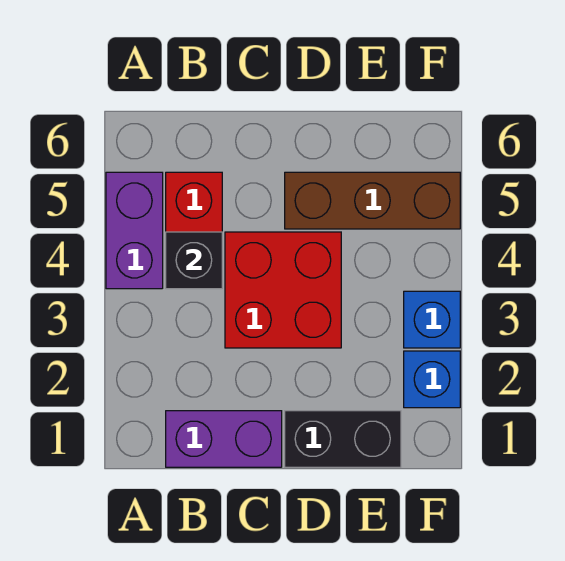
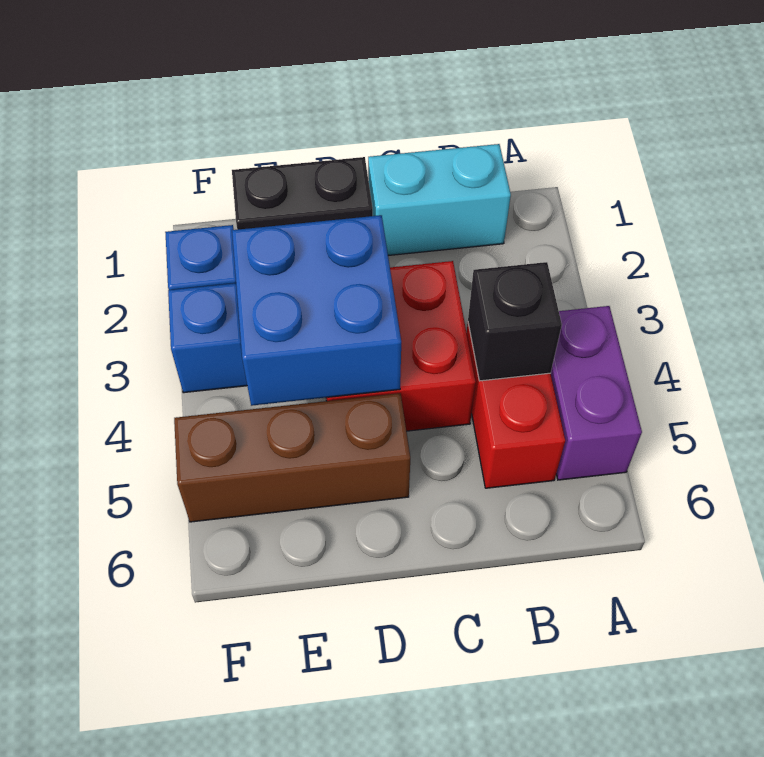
purple 1x2 brick [166,411,282,467] -> cyan 1x2 brick [368,144,511,255]
none -> blue 2x2 brick [232,215,401,406]

